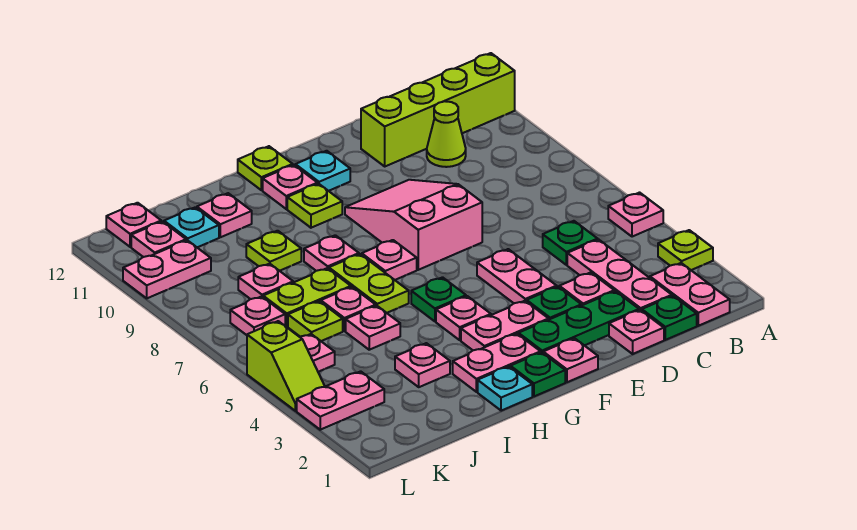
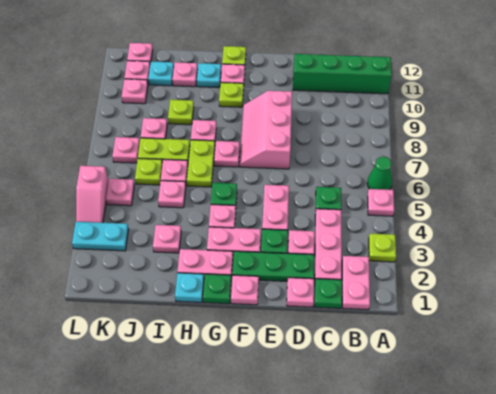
none -> green 1x1 cone [367,157,392,190]
lime 1x4 brick [361,53,515,166] -> green 1x4 brick [293,54,392,94]
lime 1x1 cone [427,101,466,167] -> none
pink 2x3 slope [345,180,482,270] -> pink 2x3 slope turned to [240,91,292,169]
cyan 1x1 plate [295,151,350,191] -> cyan 1x1 plate moved to [197,63,221,88]
pink 1x2 plate [297,371,384,430] -> cyan 1x2 plate [72,222,128,251]
pink 1x2 plate [123,240,211,298] -> pink 1x1 plate [122,79,148,104]
lime 1x2 slope [247,321,325,411] -> pink 1x2 slope [76,166,108,223]

